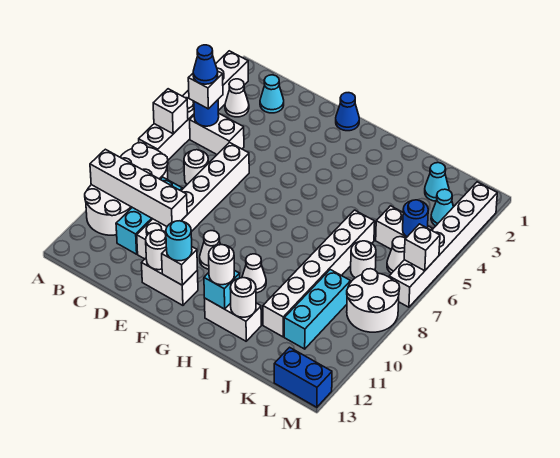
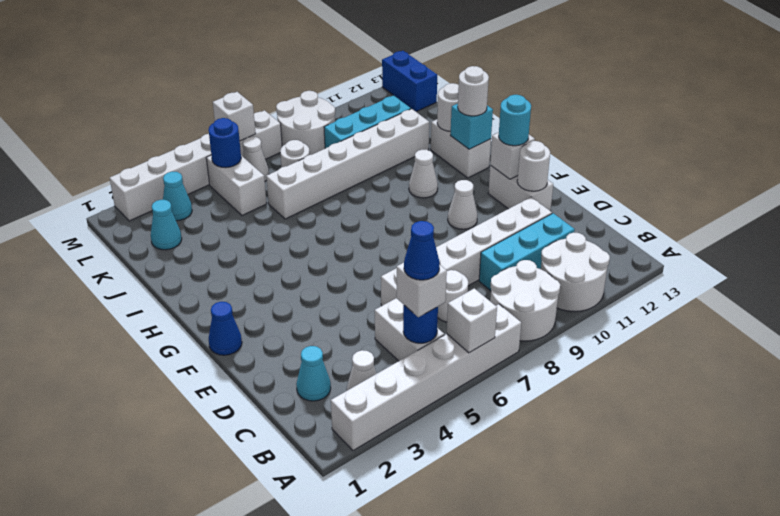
white 1x4 brick [90,149,187,226] -> none

